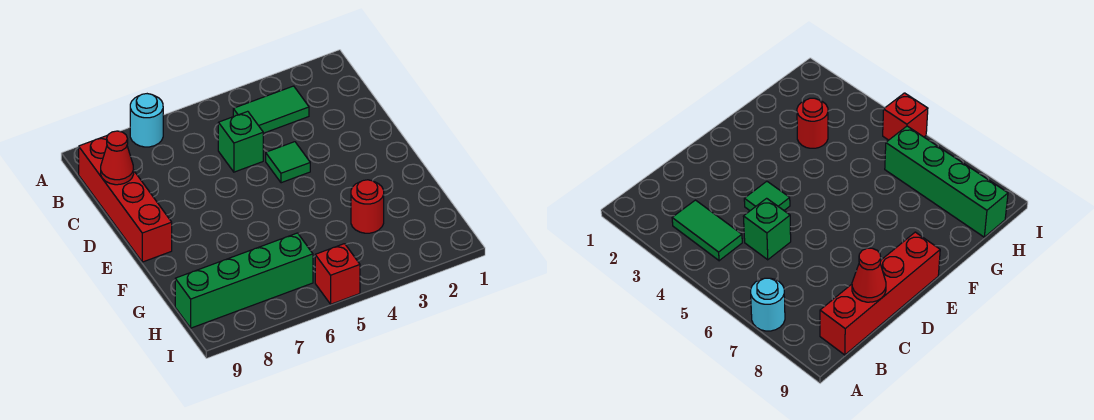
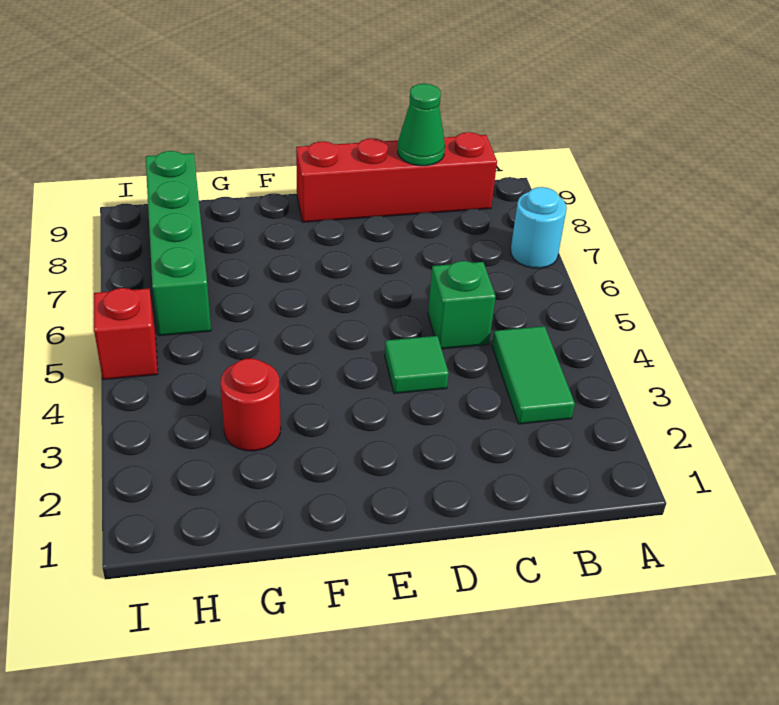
red 1x1 cone [101,131,134,185] -> green 1x1 cone [398,84,445,166]

